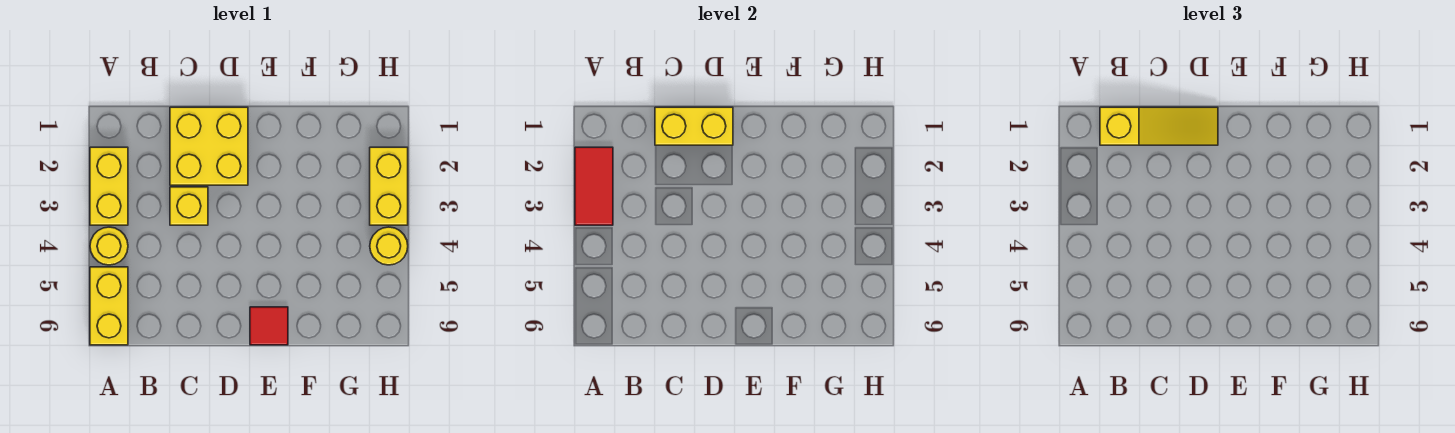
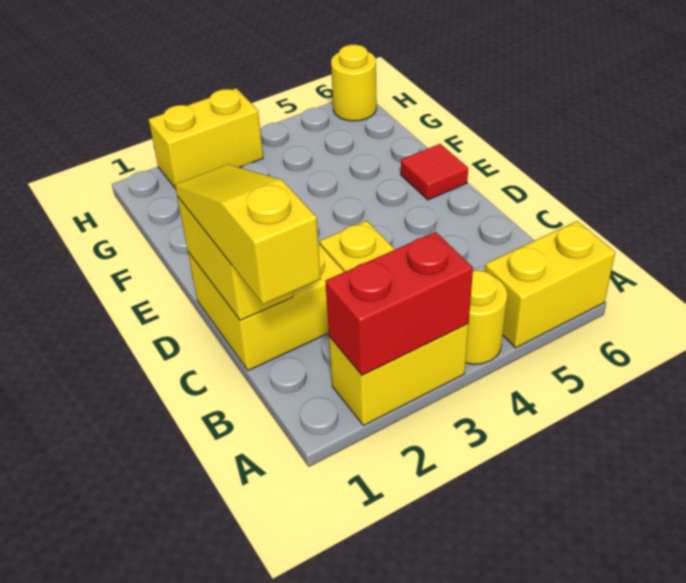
red 1x2 tile [575,147,613,225] -> red 1x2 brick [325,232,473,375]
yellow 1x1 round brick [370,227,408,265] -> yellow 1x1 round brick moved to [331,45,377,121]

